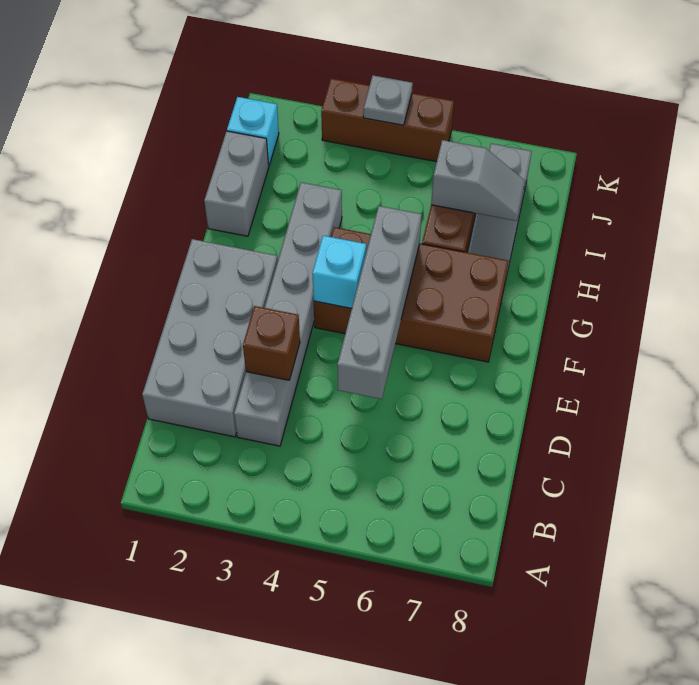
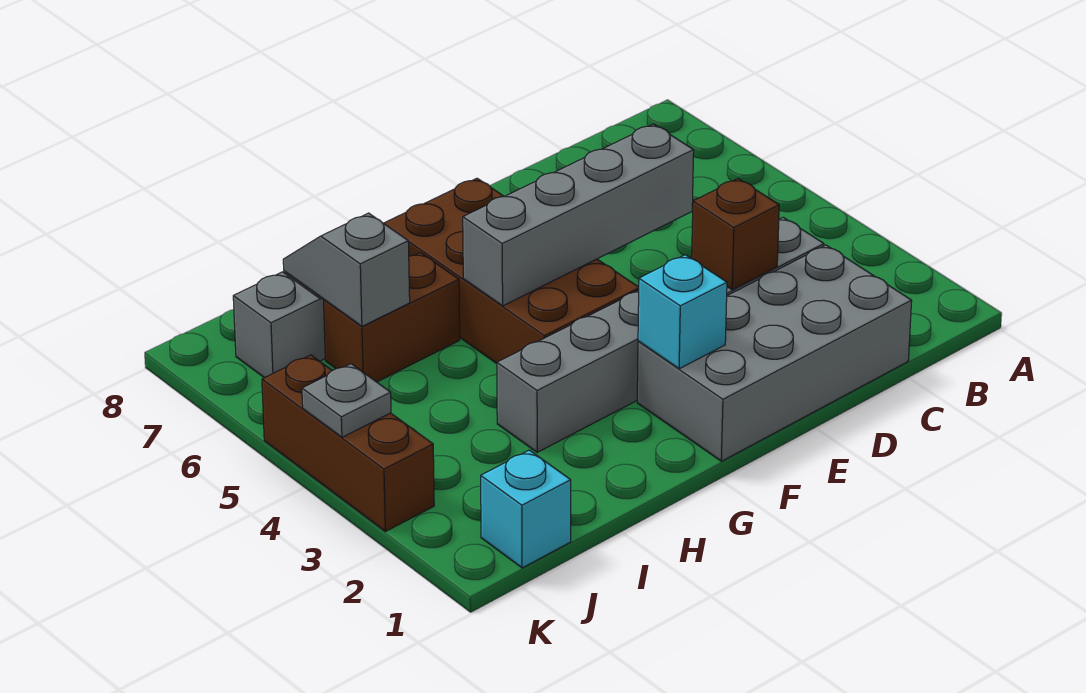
cyan 1x1 brick [313,236,366,308] -> cyan 1x1 brick moved to [638,255,727,369]
grey 1x2 brick [204,131,269,236] -> none

